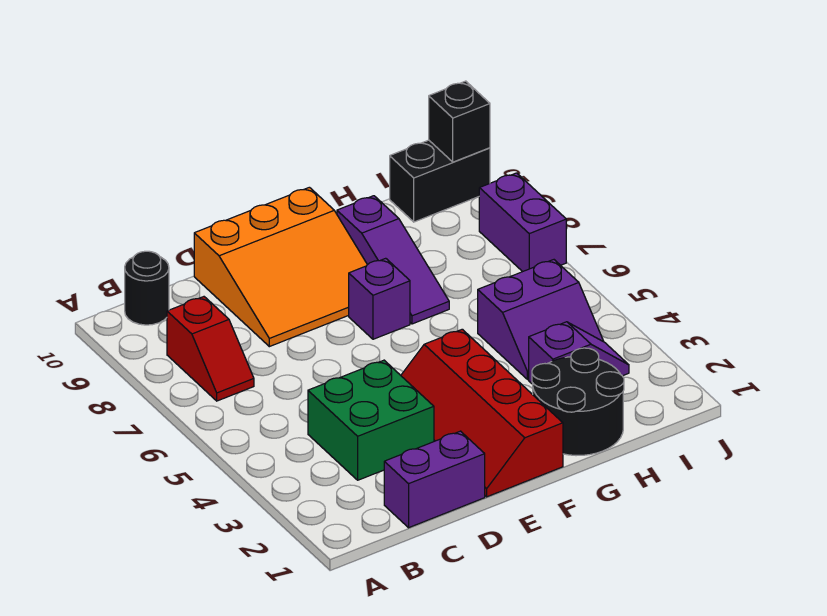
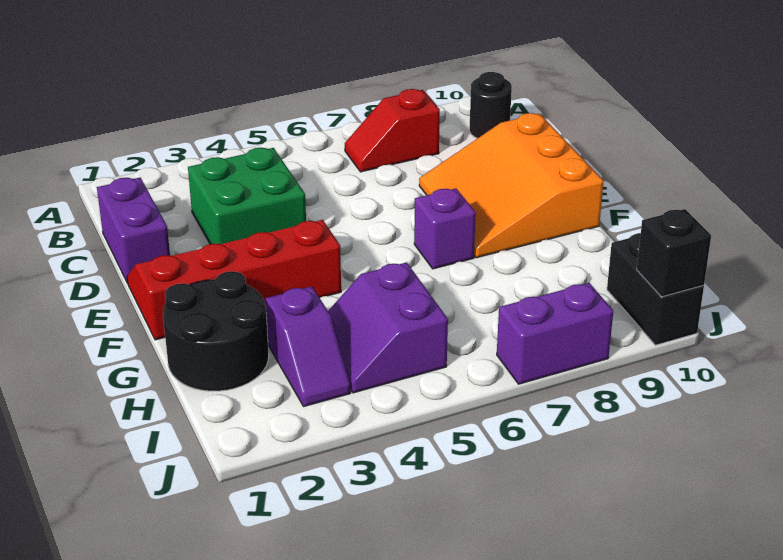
purple 1x3 slope [337,196,449,324] -> none

